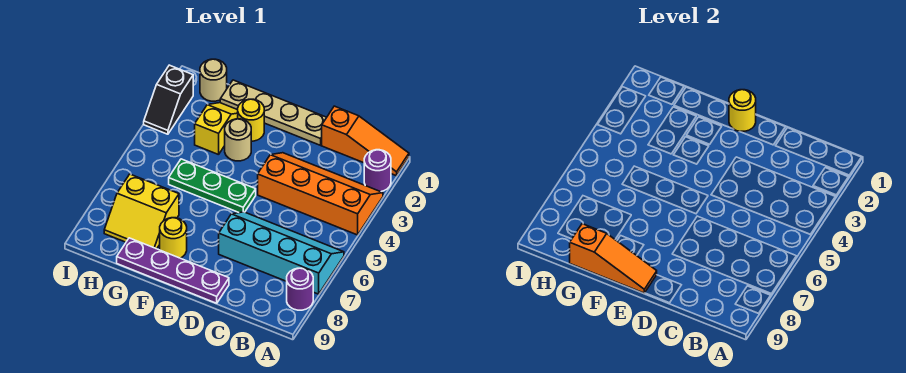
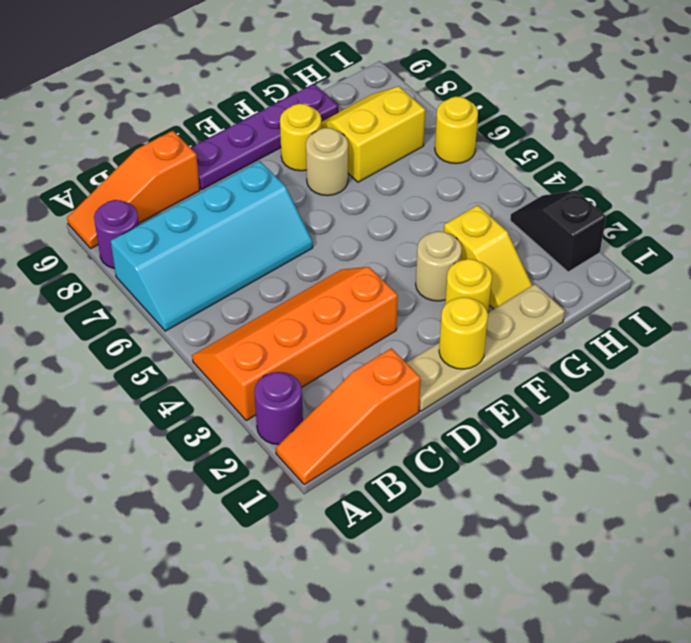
orange 2x4 slope [258,153,383,235] -> orange 2x4 slope turned to [192,267,398,420]
green 1x3 plate [169,159,256,213] -> none
orange 1x3 slope [570,224,657,293] -> orange 1x3 slope moved to [67,131,200,248]
tan 1x1 round brick [200,59,227,101] -> tan 1x1 round brick moved to [306,128,348,196]
none -> yellow 1x1 round brick [435,97,478,164]

